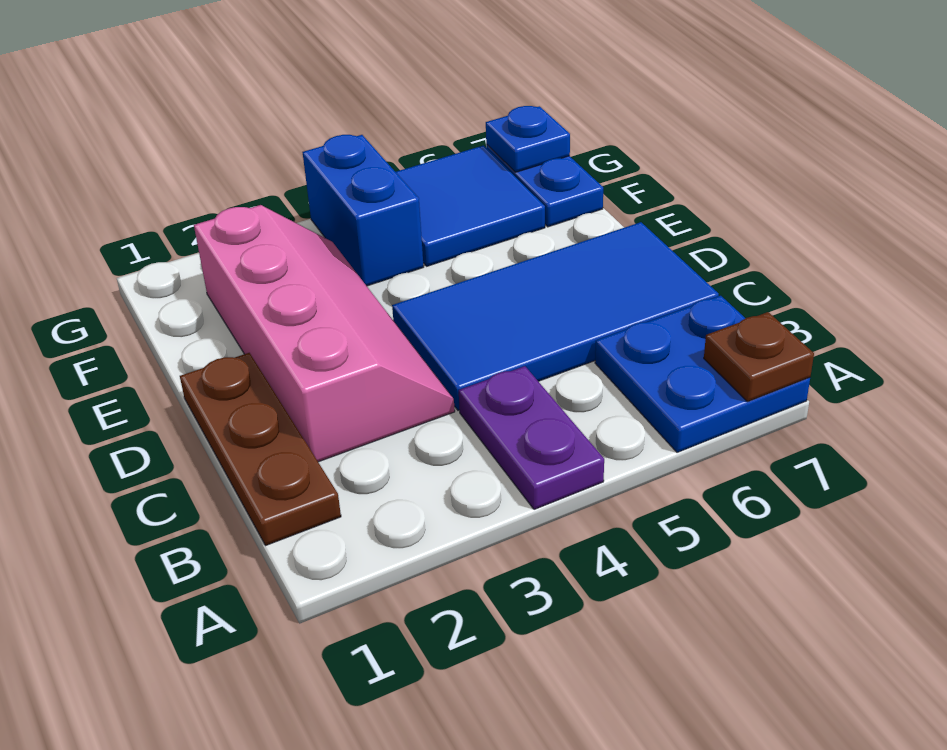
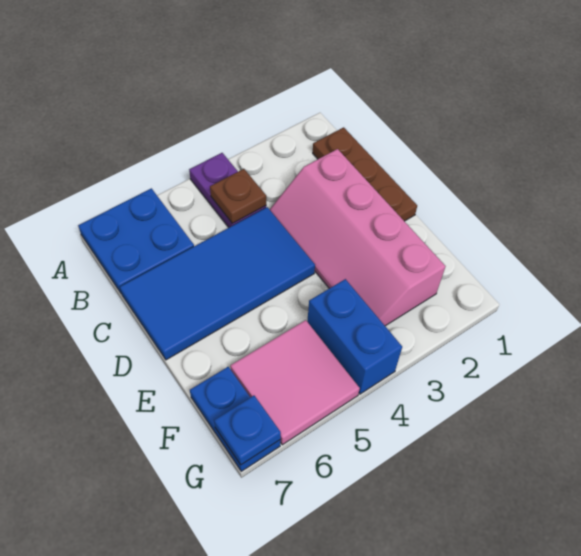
brown 1x1 plate [704,312,814,401] -> brown 1x1 plate moved to [210,169,266,223]
blue 2x2 tile [396,145,545,266] -> pink 2x2 tile [230,320,360,445]

